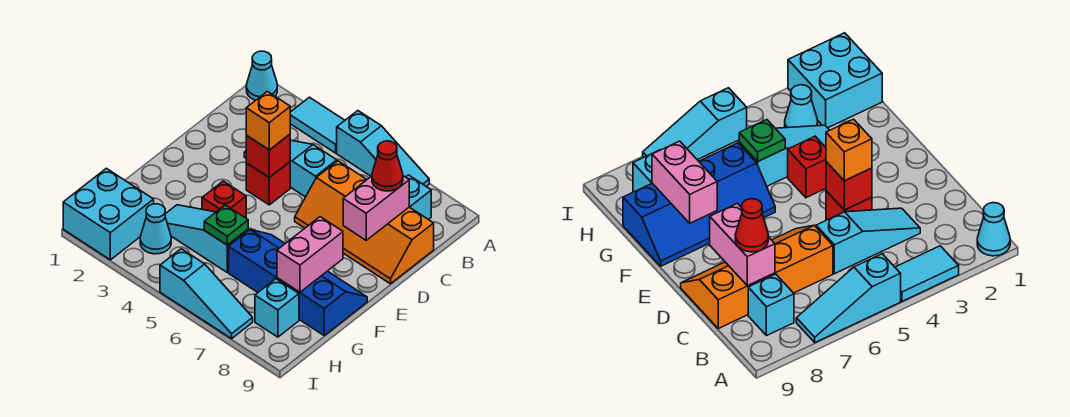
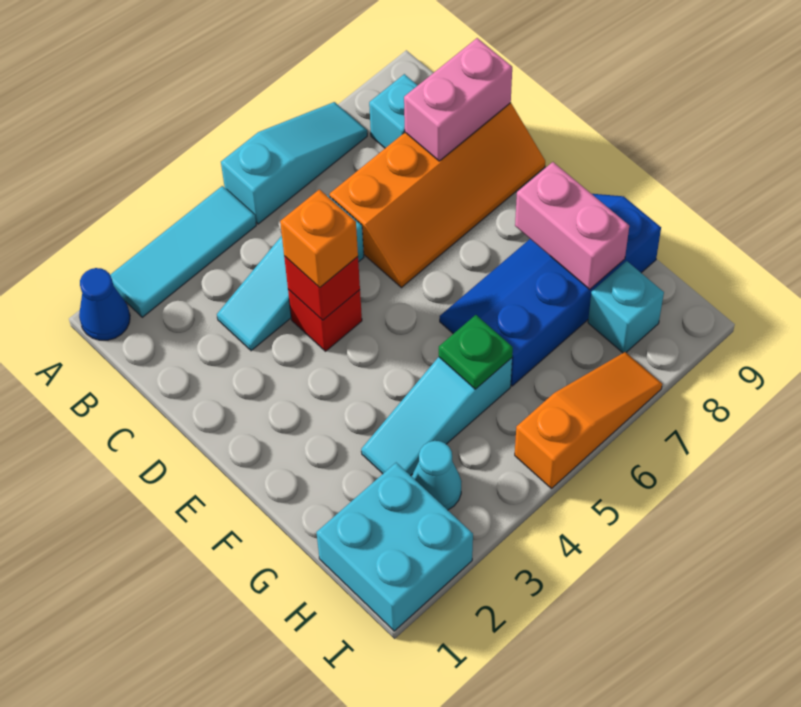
cyan 1x1 cone [246,51,277,100] -> blue 1x1 cone [79,268,130,340]
cyan 1x2 tile [290,97,345,153] -> cyan 1x3 tile [110,186,256,317]
pink 1x2 brick [343,176,409,240] -> pink 1x2 brick turned to [404,38,512,161]
red 1x1 cone [372,141,403,191] -> none
red 1x1 brick [202,181,246,218] -> none
cyan 1x3 slope [160,249,253,339] -> orange 1x3 slope [515,352,662,489]

